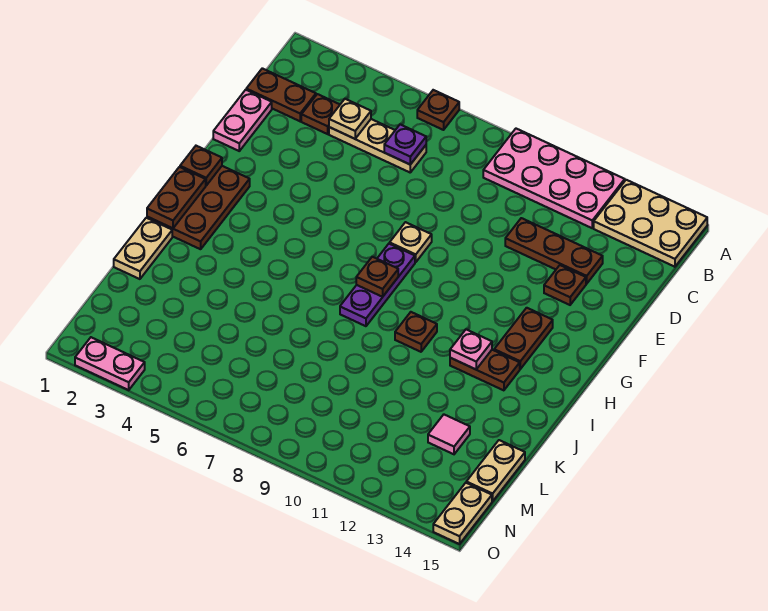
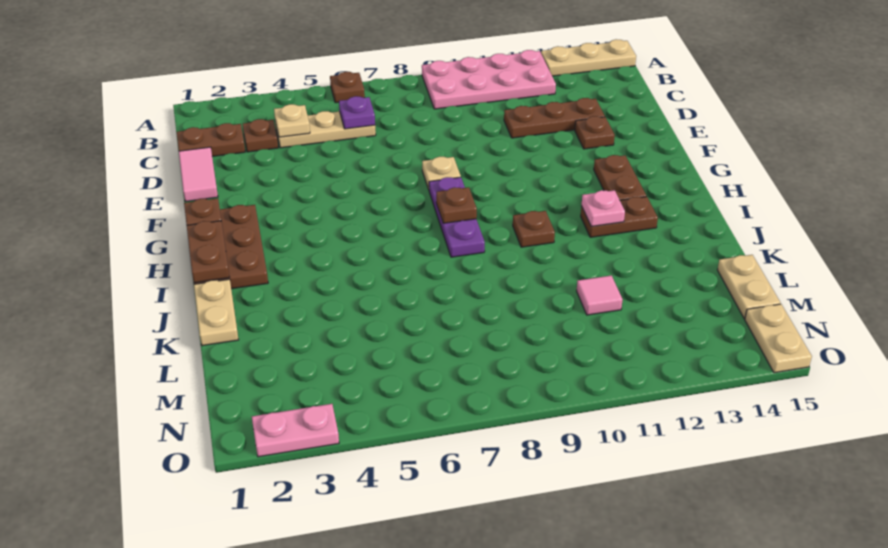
tan 2x3 plate [594,180,707,267] -> tan 1x3 plate [541,39,636,76]
pink 1x2 plate [213,90,272,151] -> pink 1x2 tile [179,147,218,202]
pink 1x1 tile [428,415,470,454] -> pink 1x1 tile moved to [577,275,623,315]

